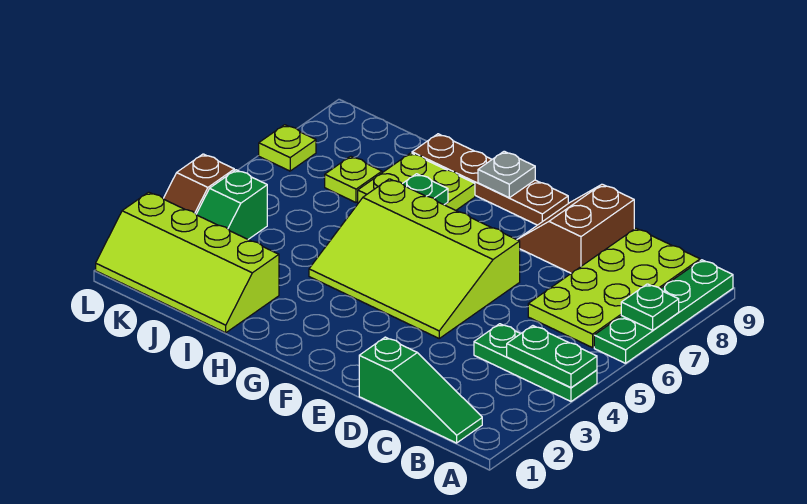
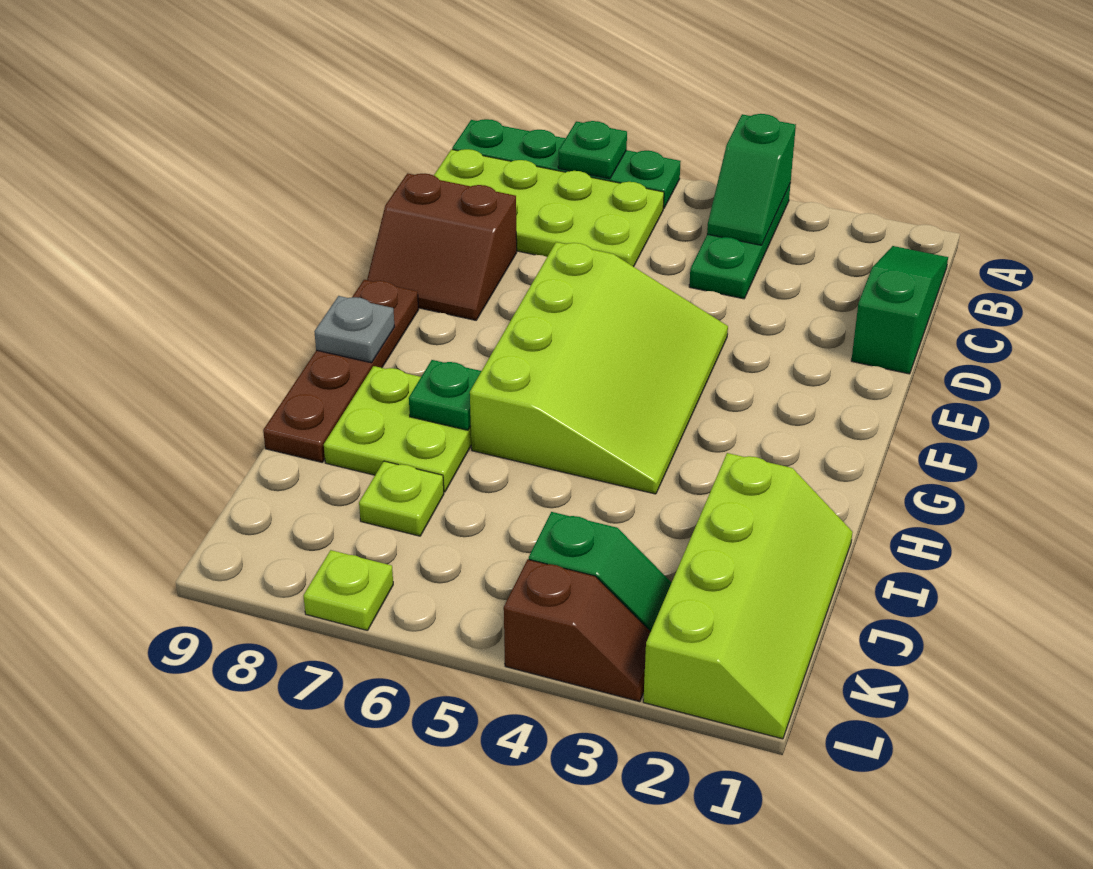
green 1x2 plate [507,326,597,388] -> green 1x2 slope [707,114,796,245]

